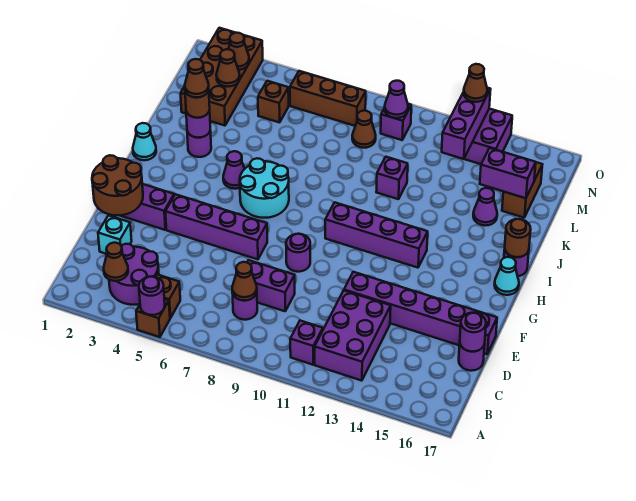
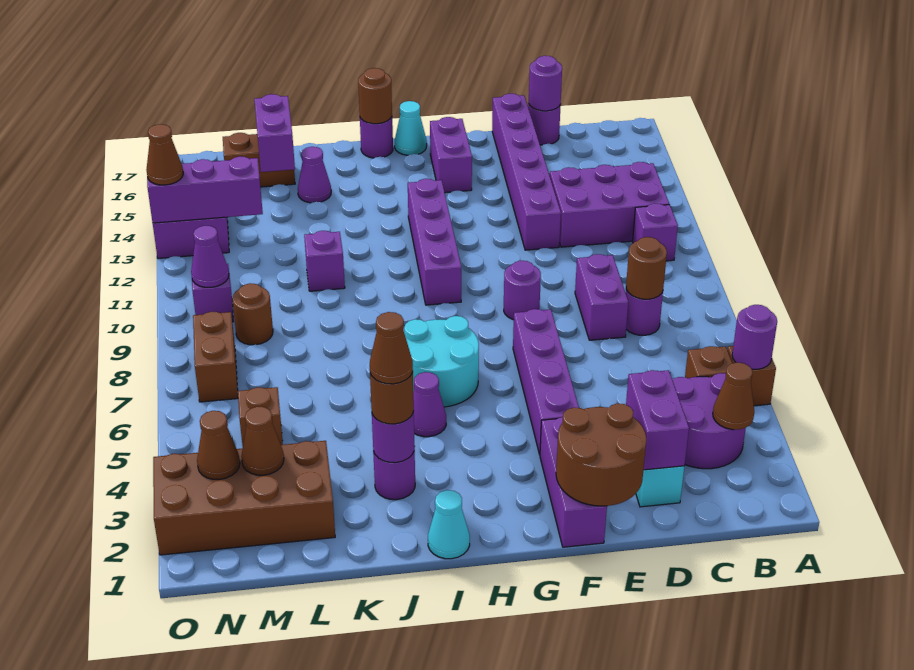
brown 1x1 cone [232,262,257,300] -> brown 1x1 round brick [626,237,667,299]
none -> purple 1x2 brick [626,370,689,470]
none -> purple 1x2 brick [430,117,472,193]
brown 1x1 cone [352,111,376,148] -> brown 1x1 round brick [232,283,273,345]
brown 1x3 brick [290,71,366,126] -> brown 1x2 brick [193,312,238,402]

